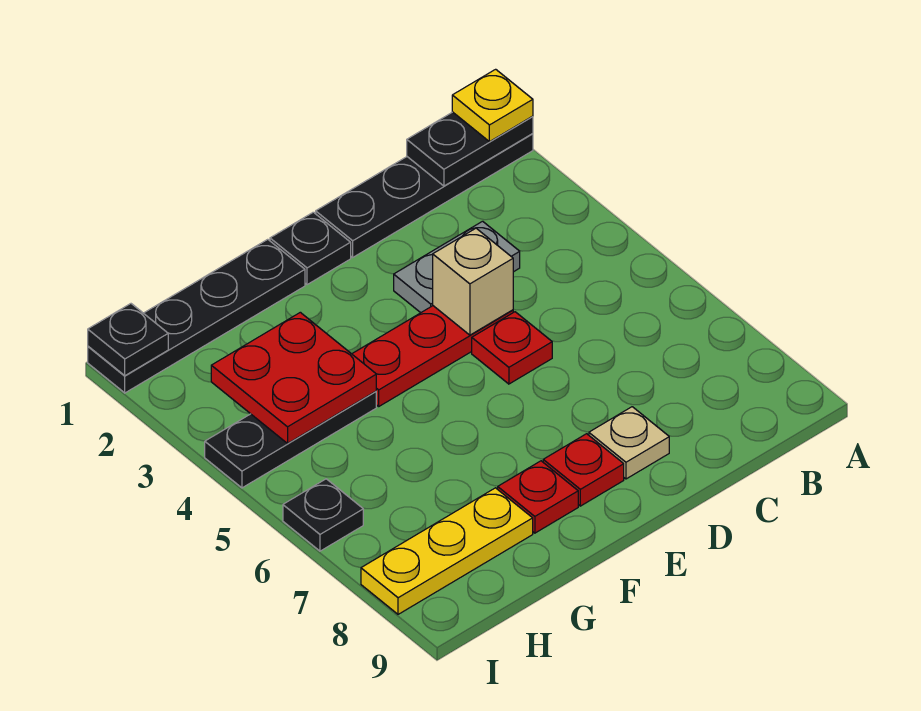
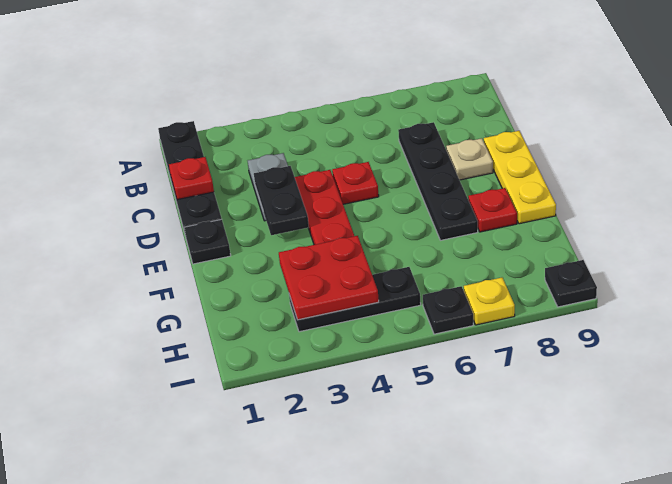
black 1x2 plate [407,112,533,186] -> black 1x2 plate moved to [254,166,309,235]
yellow 1x1 plate [452,69,533,142] -> yellow 1x1 plate moved to [464,278,515,325]
tan 1x1 brick [433,228,513,335] -> none
red 1x1 plate [543,434,624,506] -> red 1x1 plate moved to [169,157,214,200]
black 1x4 plate [88,239,305,393] -> black 1x4 plate moved to [398,122,478,240]
black 1x3 plate [205,391,376,488] -> black 1x3 plate turned to [289,267,421,332]
yellow 1x3 plate [361,488,533,614] -> yellow 1x3 plate moved to [484,131,556,224]
black 1x1 plate [88,304,168,376] -> black 1x1 plate moved to [545,260,597,307]

